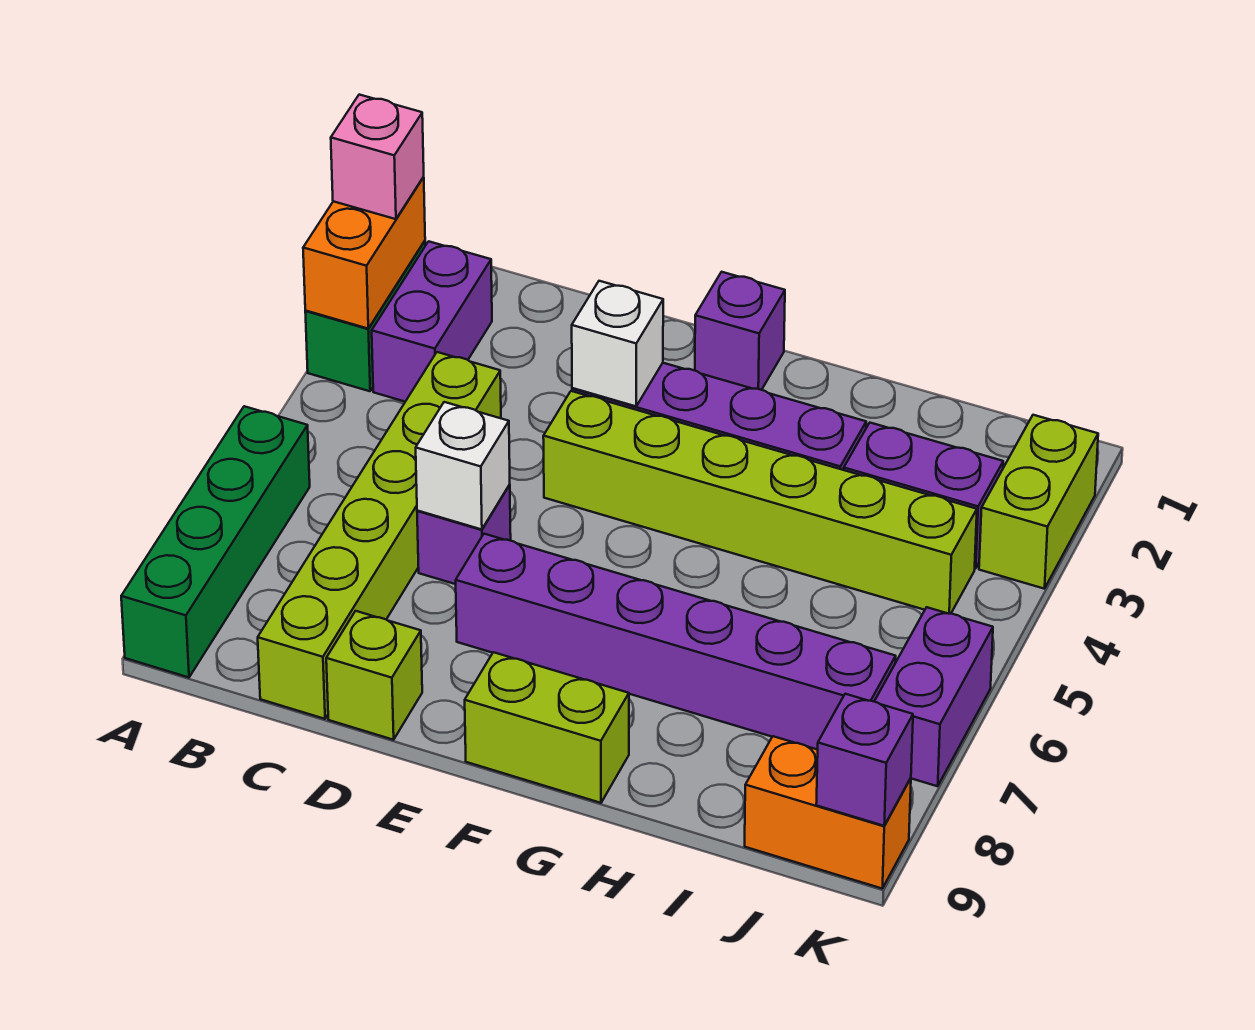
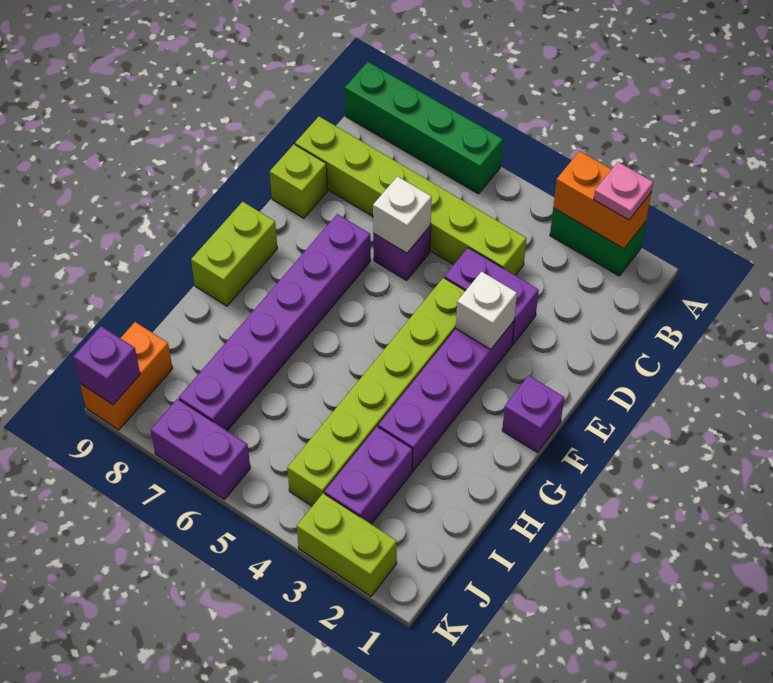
pink 1x1 brick [331,95,424,219] -> pink 1x1 plate [594,162,653,220]
purple 1x2 brick [372,241,492,402] -> purple 1x2 brick moved to [444,248,539,345]

